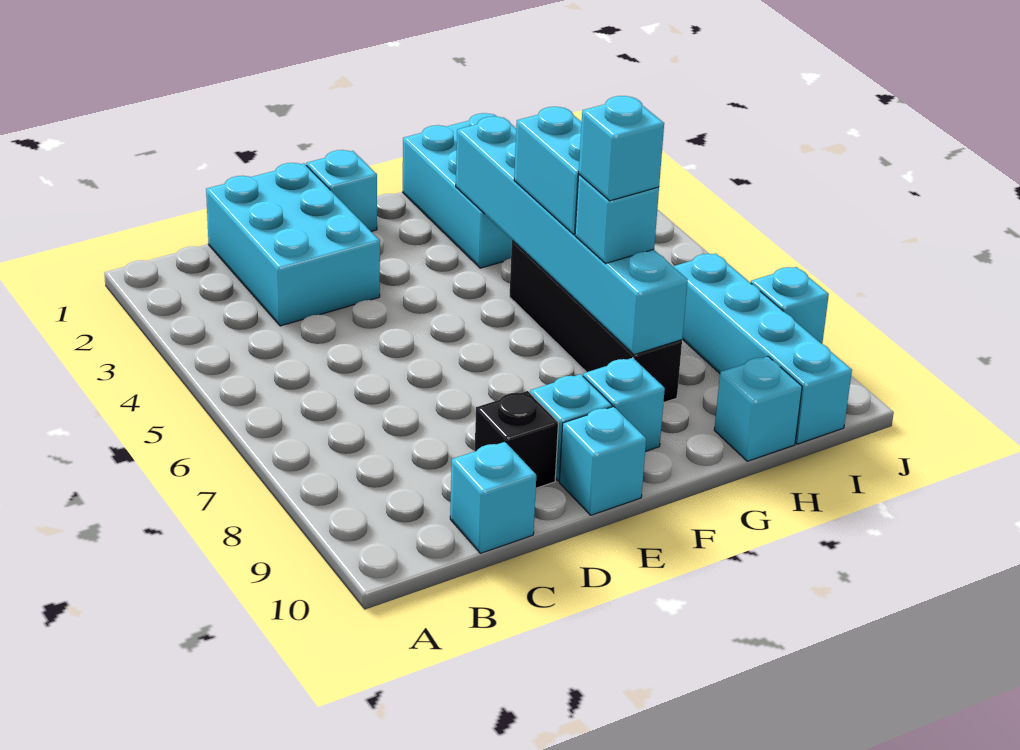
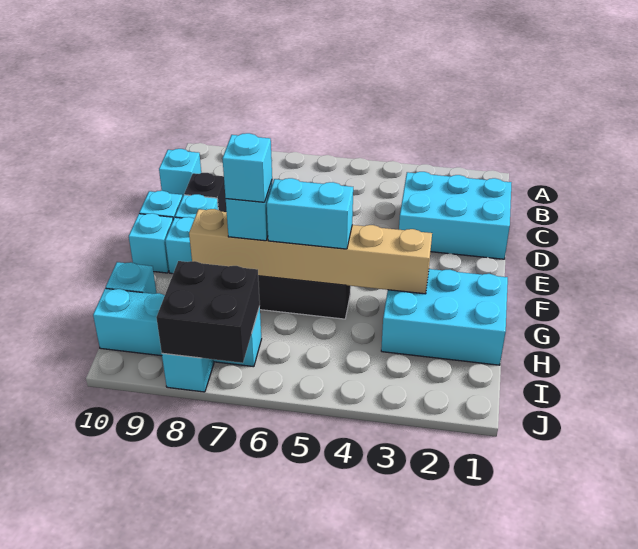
cyan 1x1 brick [306,150,377,231] -> cyan 1x1 brick moved to [129,213,173,273]
cyan 1x6 brick [456,116,688,355] -> tan 1x6 brick [189,209,432,294]
none -> black 2x2 brick [156,261,260,363]

